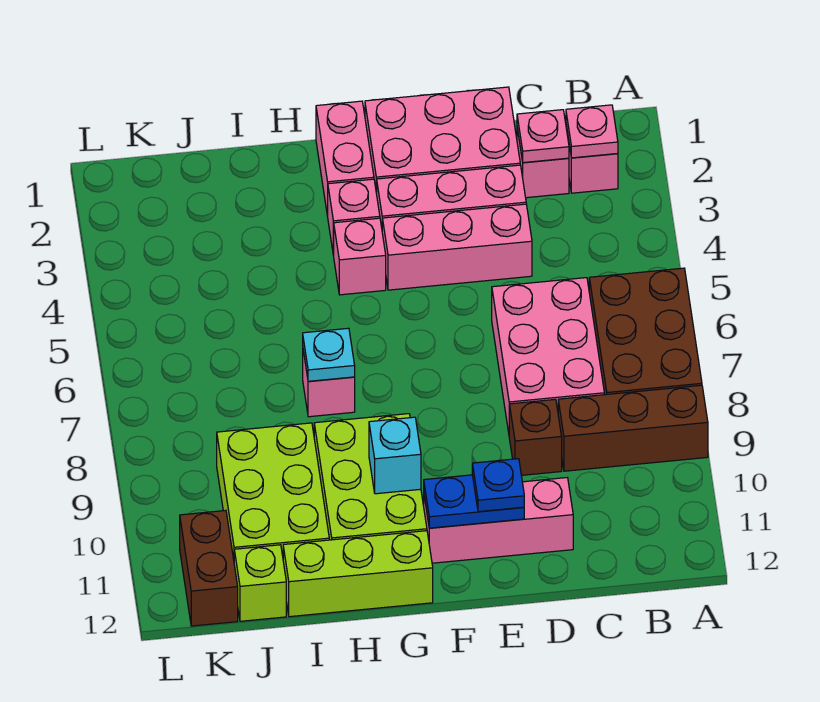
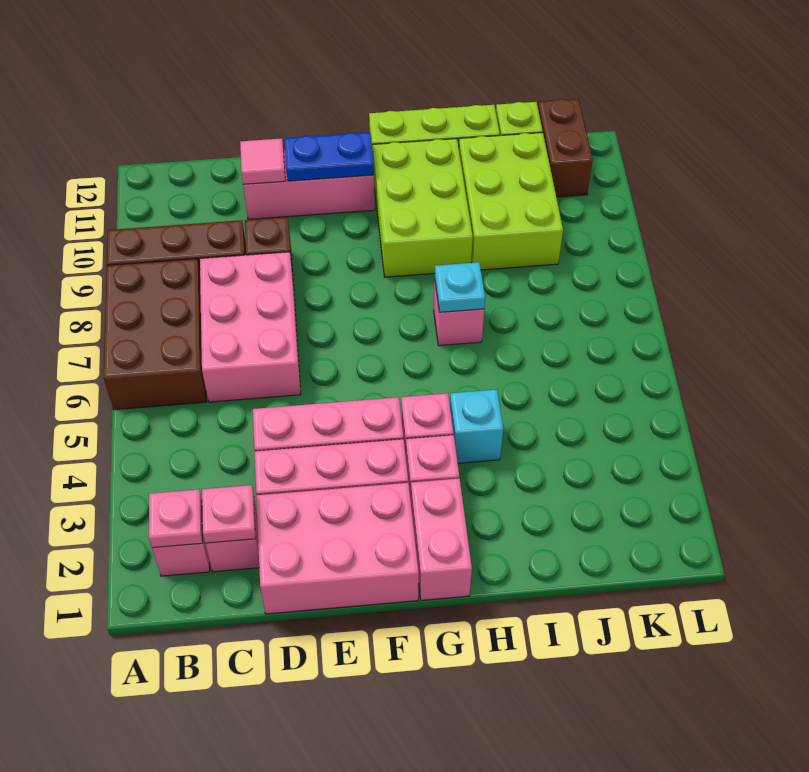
none -> pink 1x1 tile [240,138,285,184]
blue 1x1 plate [472,459,524,512] -> none
cyan 1x1 brick [369,417,421,494] -> cyan 1x1 brick moved to [450,389,503,463]

